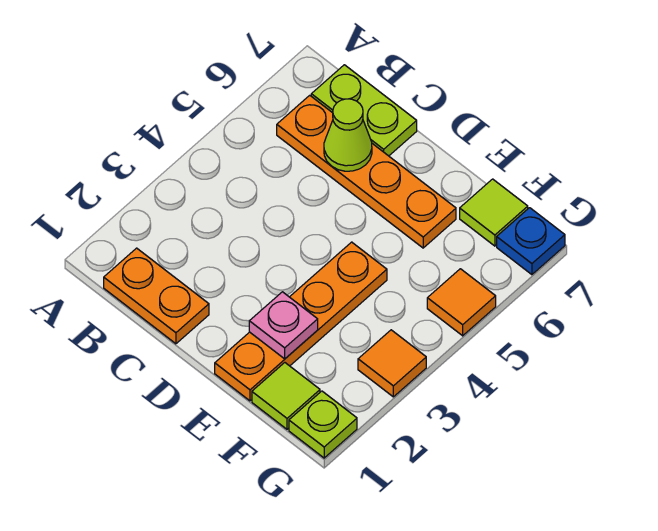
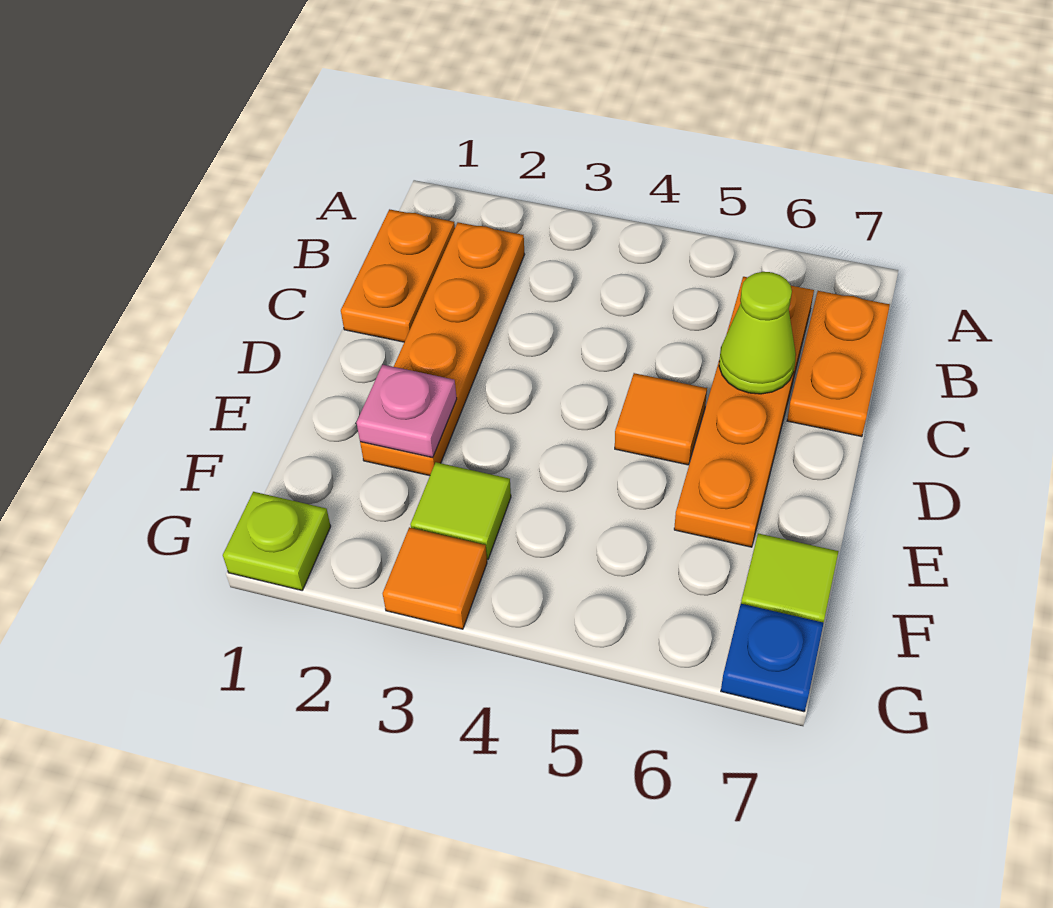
lime 1x2 plate [311,65,417,156] -> orange 1x2 plate [787,291,890,437]
orange 1x4 plate [215,242,387,401] -> orange 1x4 plate turned to [360,222,525,476]
lime 1x1 tile [252,363,320,429] -> lime 1x1 tile moved to [411,462,511,559]
orange 1x1 tile [427,269,496,336] -> orange 1x1 tile moved to [615,373,707,465]

